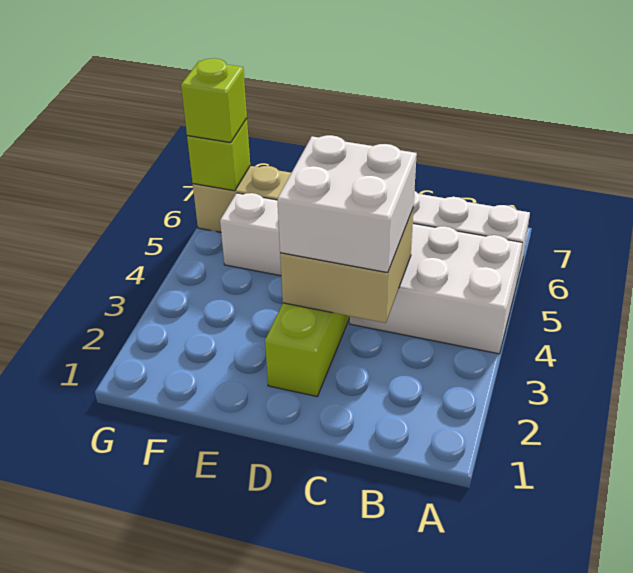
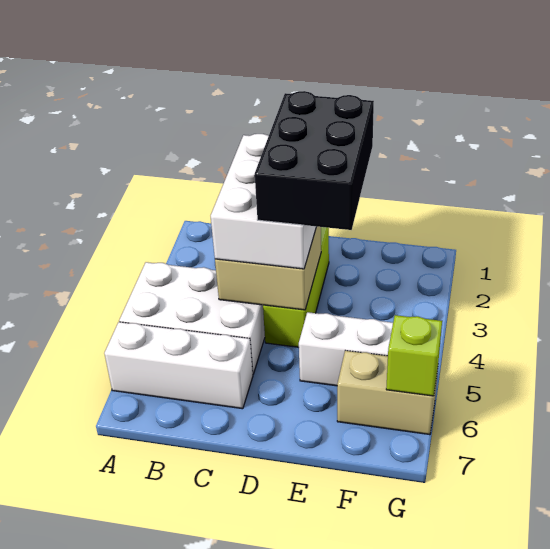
white 2x2 brick [277,135,417,273] -> white 2x3 brick [211,134,316,269]
none -> black 2x3 brick [255,91,374,230]
lime 1x1 brick [181,58,247,143] -> none

